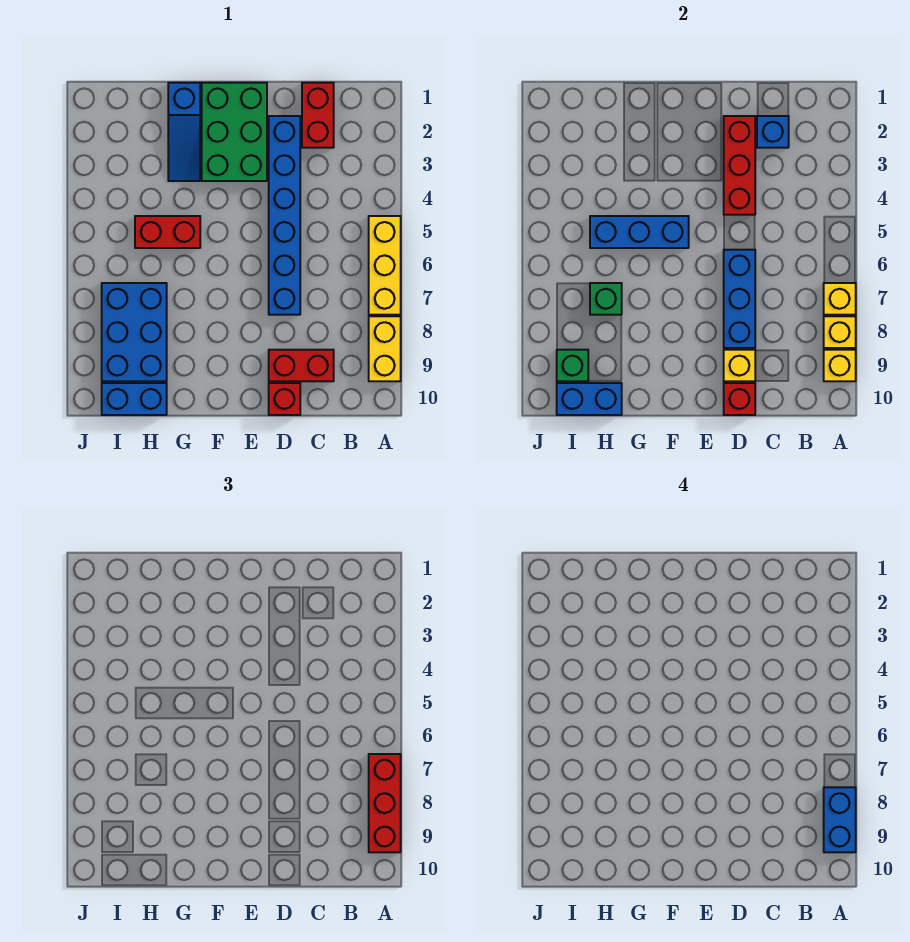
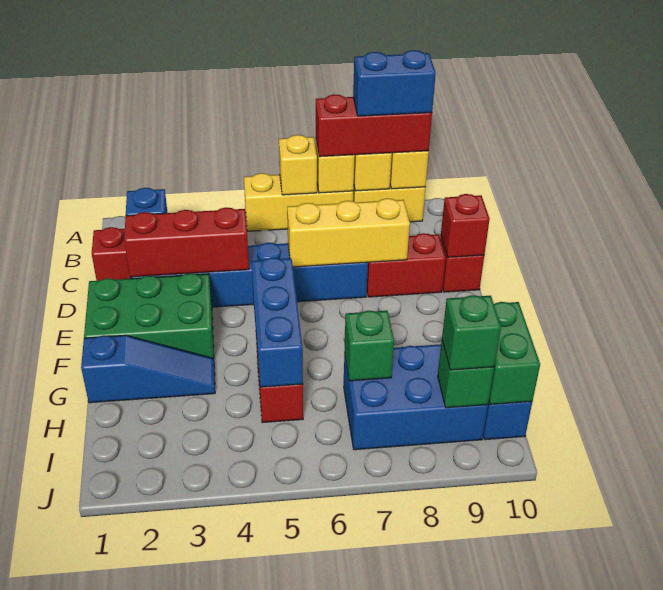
red 1x2 brick [269,350,334,381] -> red 1x2 brick turned to [367,233,446,297]
blue 1x3 brick [724,250,755,348] -> yellow 1x3 brick [287,198,410,267]
yellow 1x1 brick [724,350,755,381] -> yellow 1x1 brick moved to [279,135,317,195]
blue 1x2 brick [557,383,622,415] -> green 1x2 brick [489,302,540,404]
none -> green 1x1 brick [442,295,501,370]

